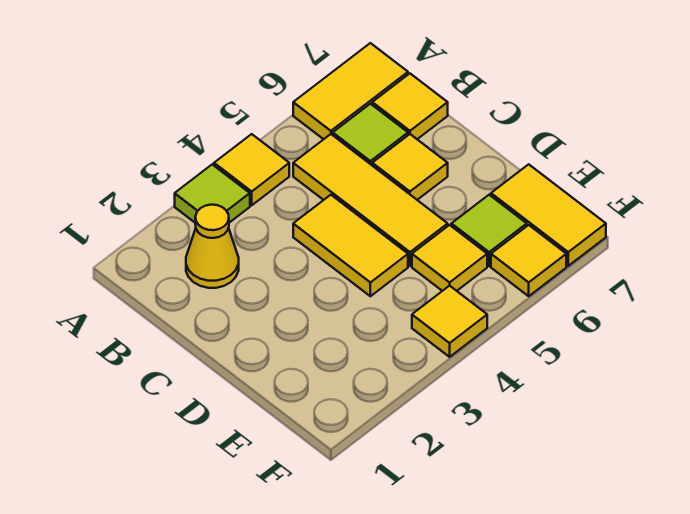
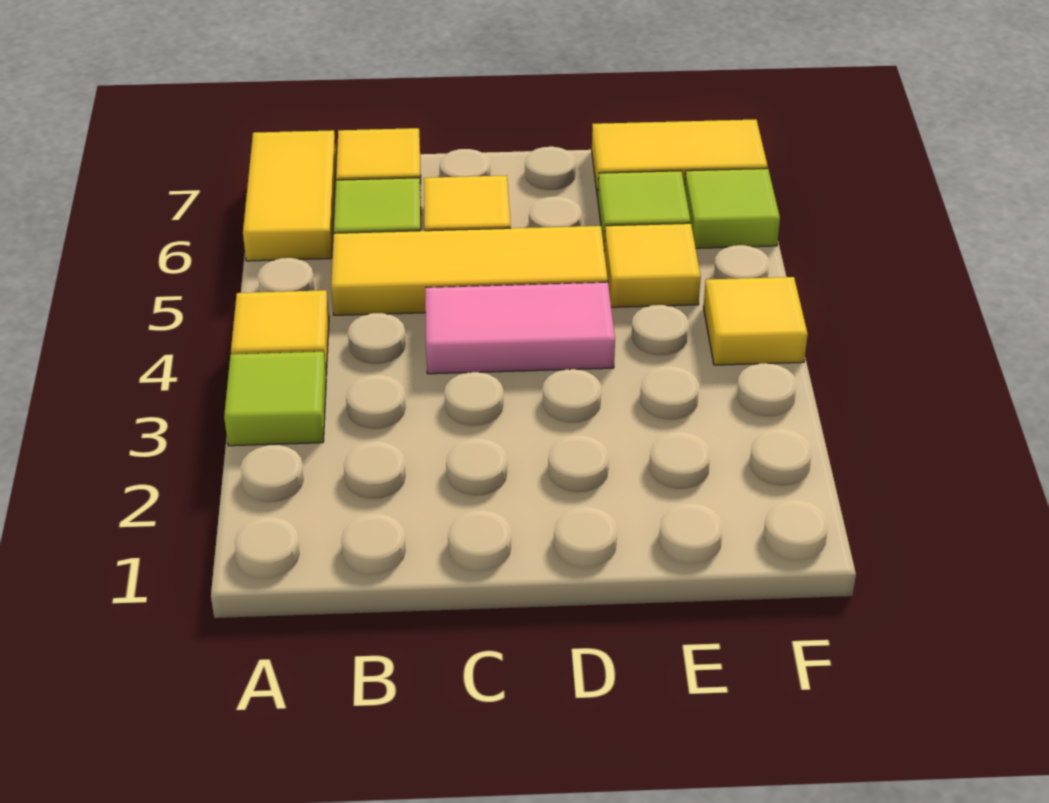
yellow 1x1 cone [186,205,239,288] -> none
yellow 1x2 tile [293,195,408,296] -> pink 1x2 tile [425,282,615,374]
yellow 1x1 tile [491,225,566,296] -> lime 1x1 tile [685,168,780,248]

